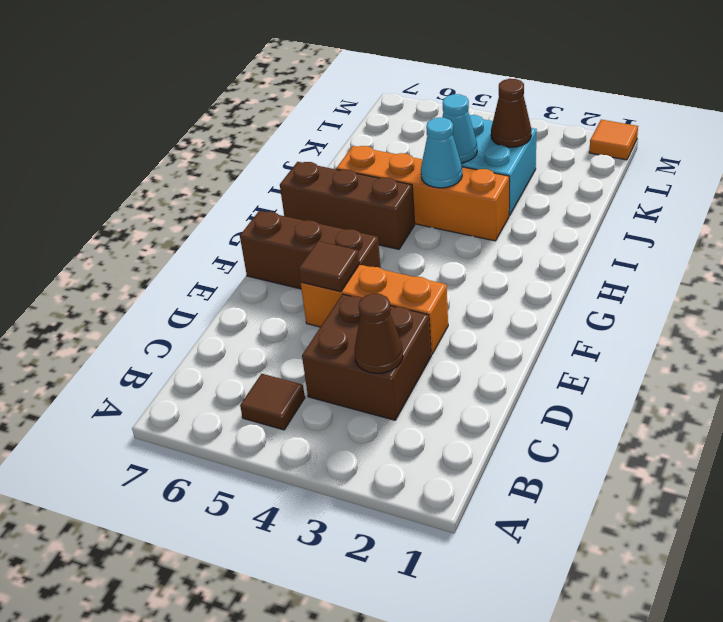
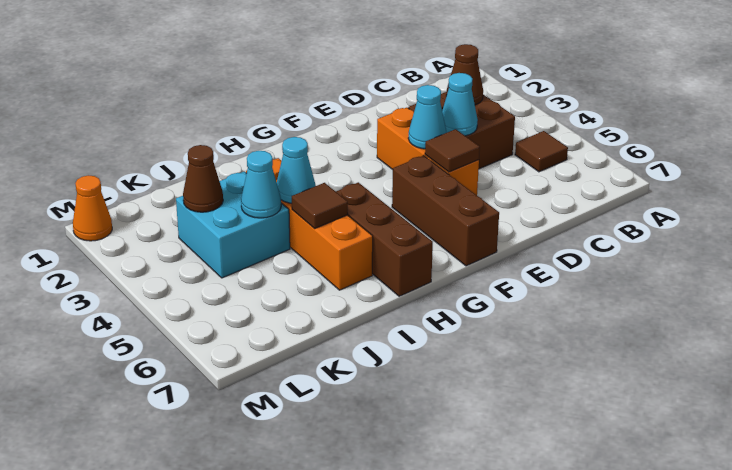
none -> cyan 1x1 cone [442,73,478,136]
none -> cyan 1x1 cone [408,85,447,149]
none -> brown 1x1 tile [292,183,348,229]
orange 1x1 tile [589,120,638,160] -> orange 1x1 cone [73,175,112,241]

